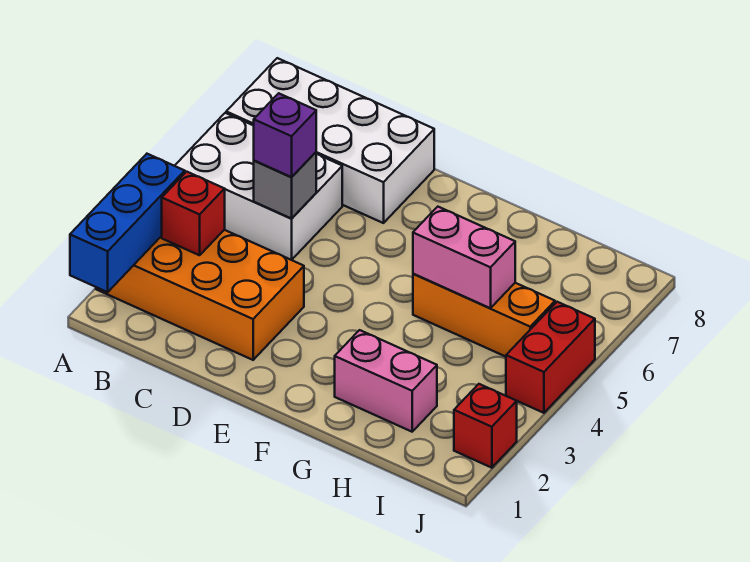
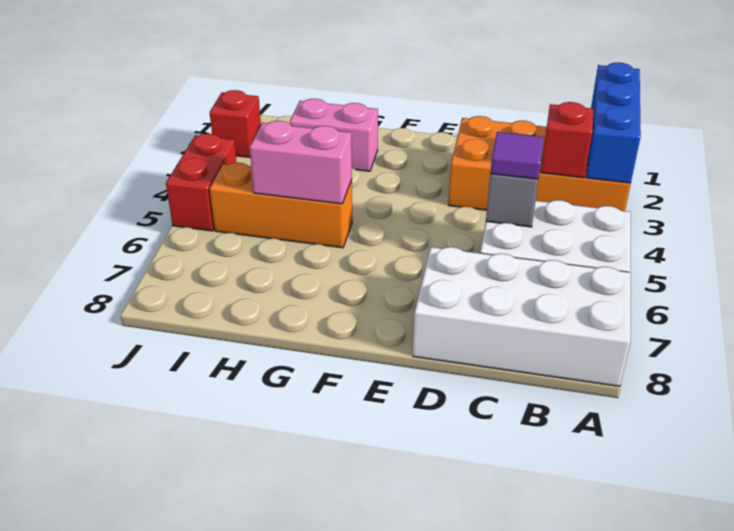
purple 1x1 brick [254,93,316,177] -> purple 1x1 tile [490,132,544,179]

